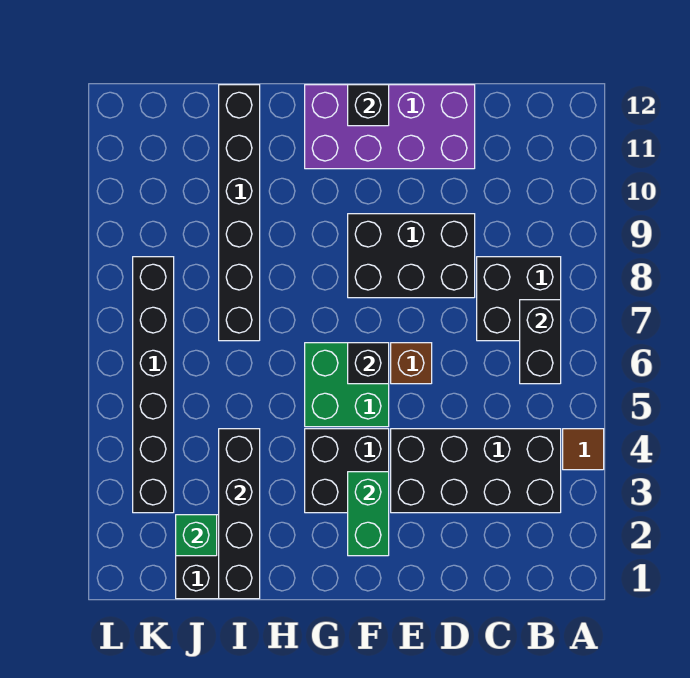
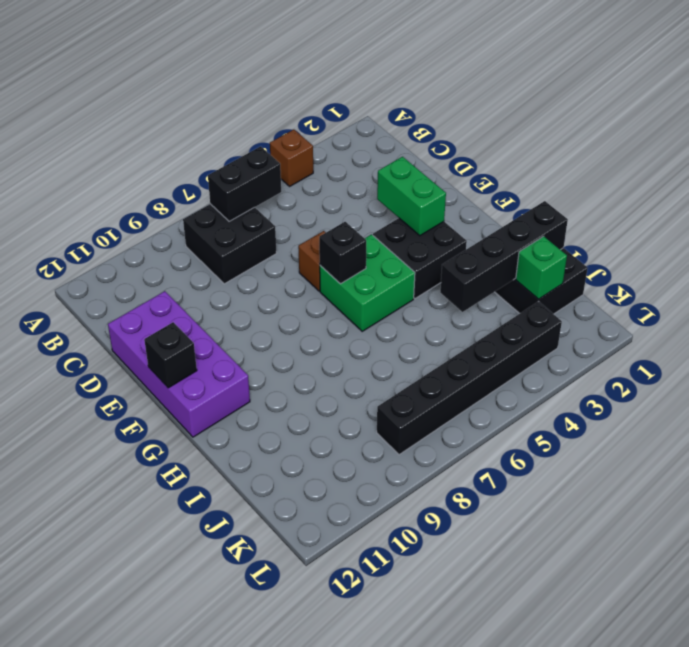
brown 1x1 tile [563,429,604,470] -> brown 1x1 brick [270,130,313,186]
black 2x4 brick [391,429,561,513] -> none
black 2x3 brick [348,214,475,298] -> none
green 1x2 brick [348,472,389,556] -> green 1x2 brick turned to [377,157,446,236]
black 1x6 brick [219,85,260,341] -> none

